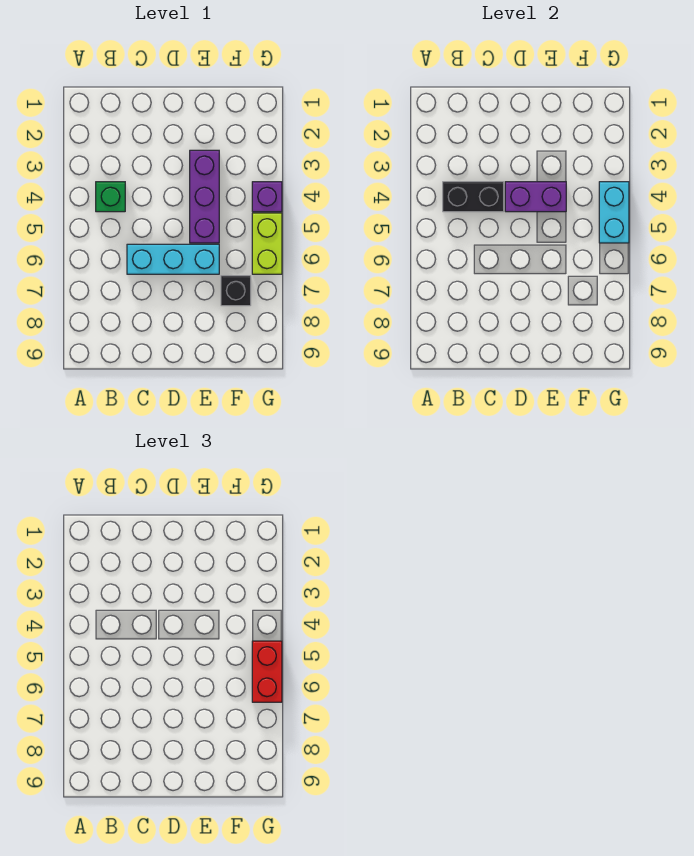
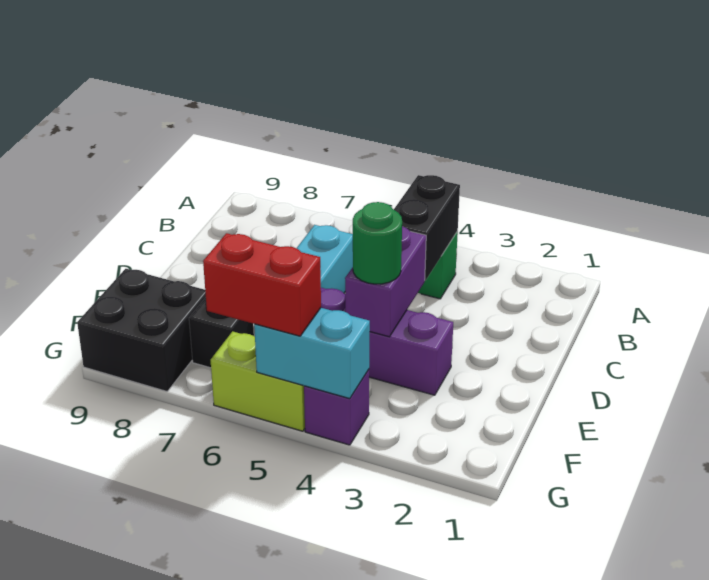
none -> green 1x1 round brick [353,202,402,284]
none -> black 2x2 brick [77,269,206,391]

